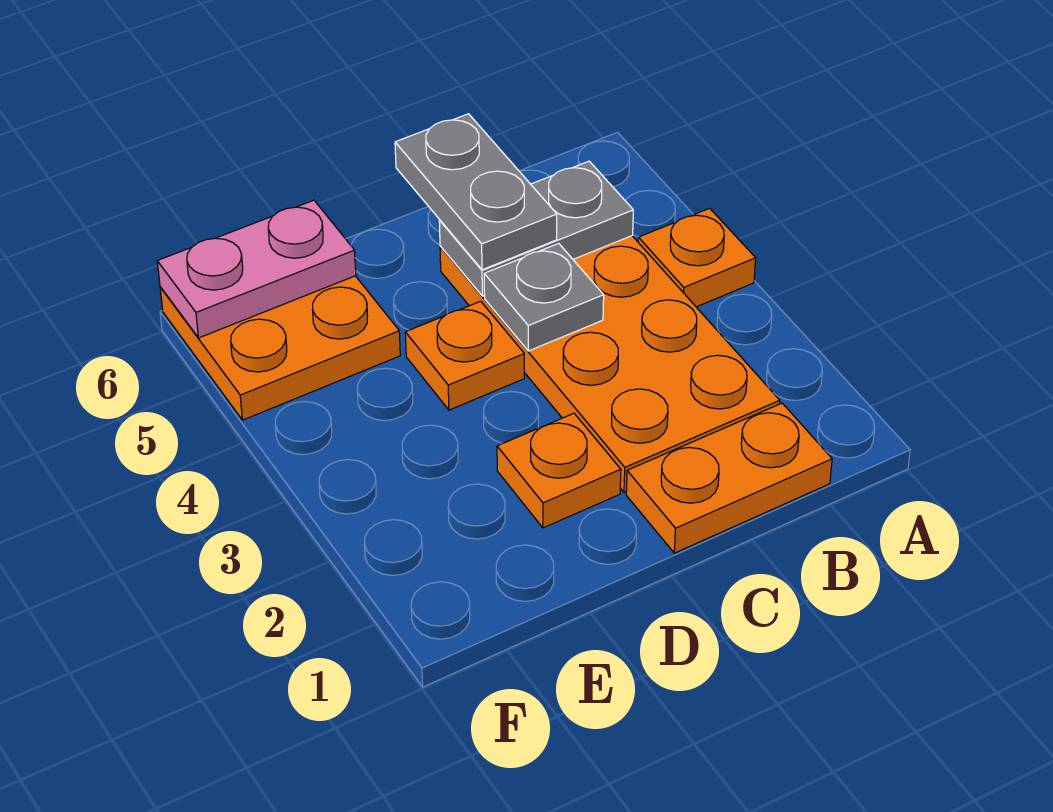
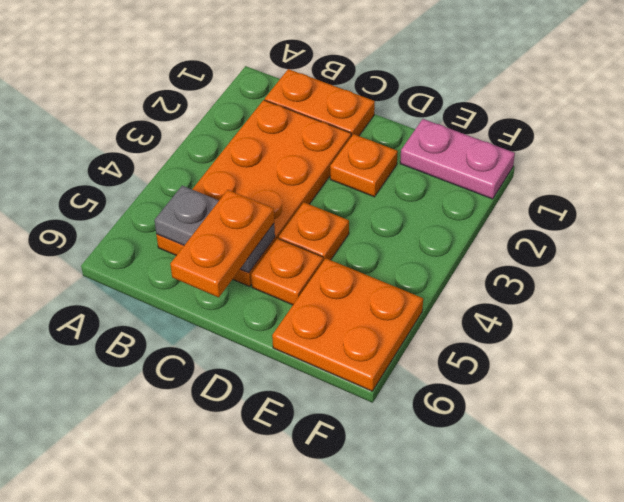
orange 1x1 plate [638,208,756,307] -> orange 1x1 plate moved to [251,238,323,305]
grey 1x1 plate [484,243,604,351] -> none
grey 1x2 plate [395,114,557,270] -> orange 1x2 plate [170,190,274,297]
pink 1x2 plate [157,200,356,338] -> pink 1x2 plate moved to [400,119,515,199]

